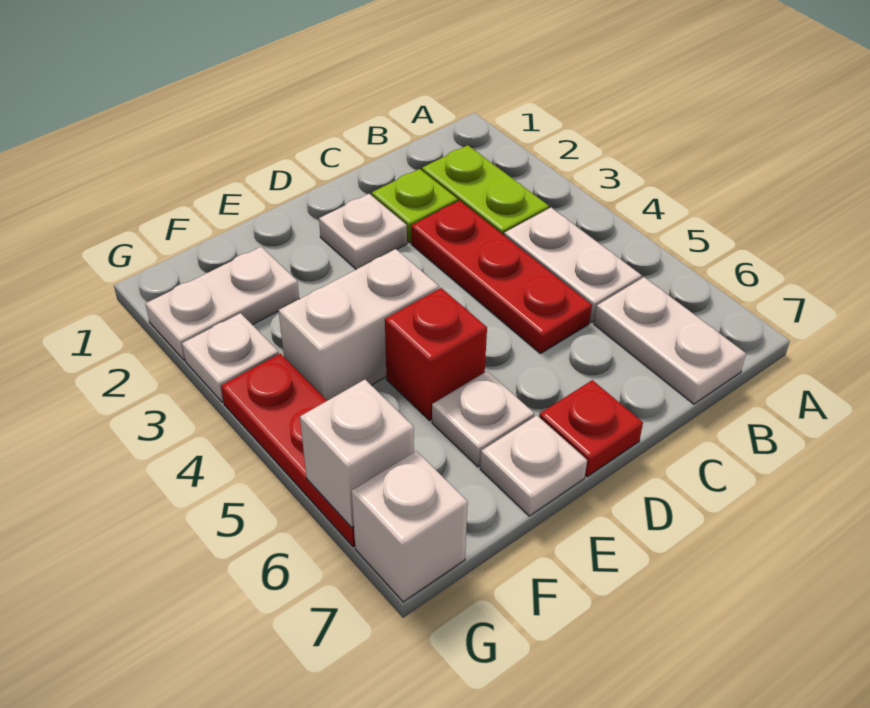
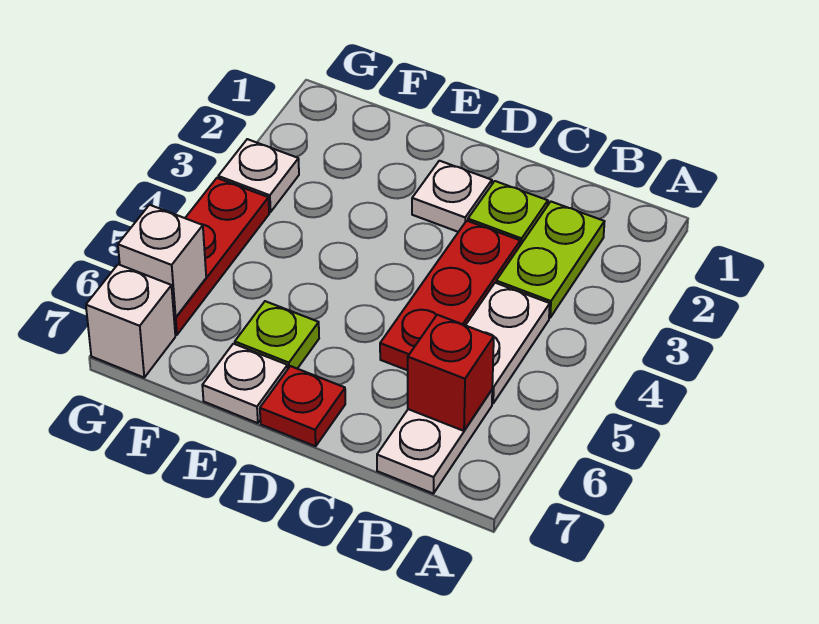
white 1x2 brick [279,249,439,401] -> none
red 1x1 brick [385,288,487,421] -> red 1x1 brick moved to [408,315,494,431]
white 1x1 plate [432,371,534,467] -> lime 1x1 plate [235,301,319,369]
white 1x2 plate [145,247,299,360] -> none

